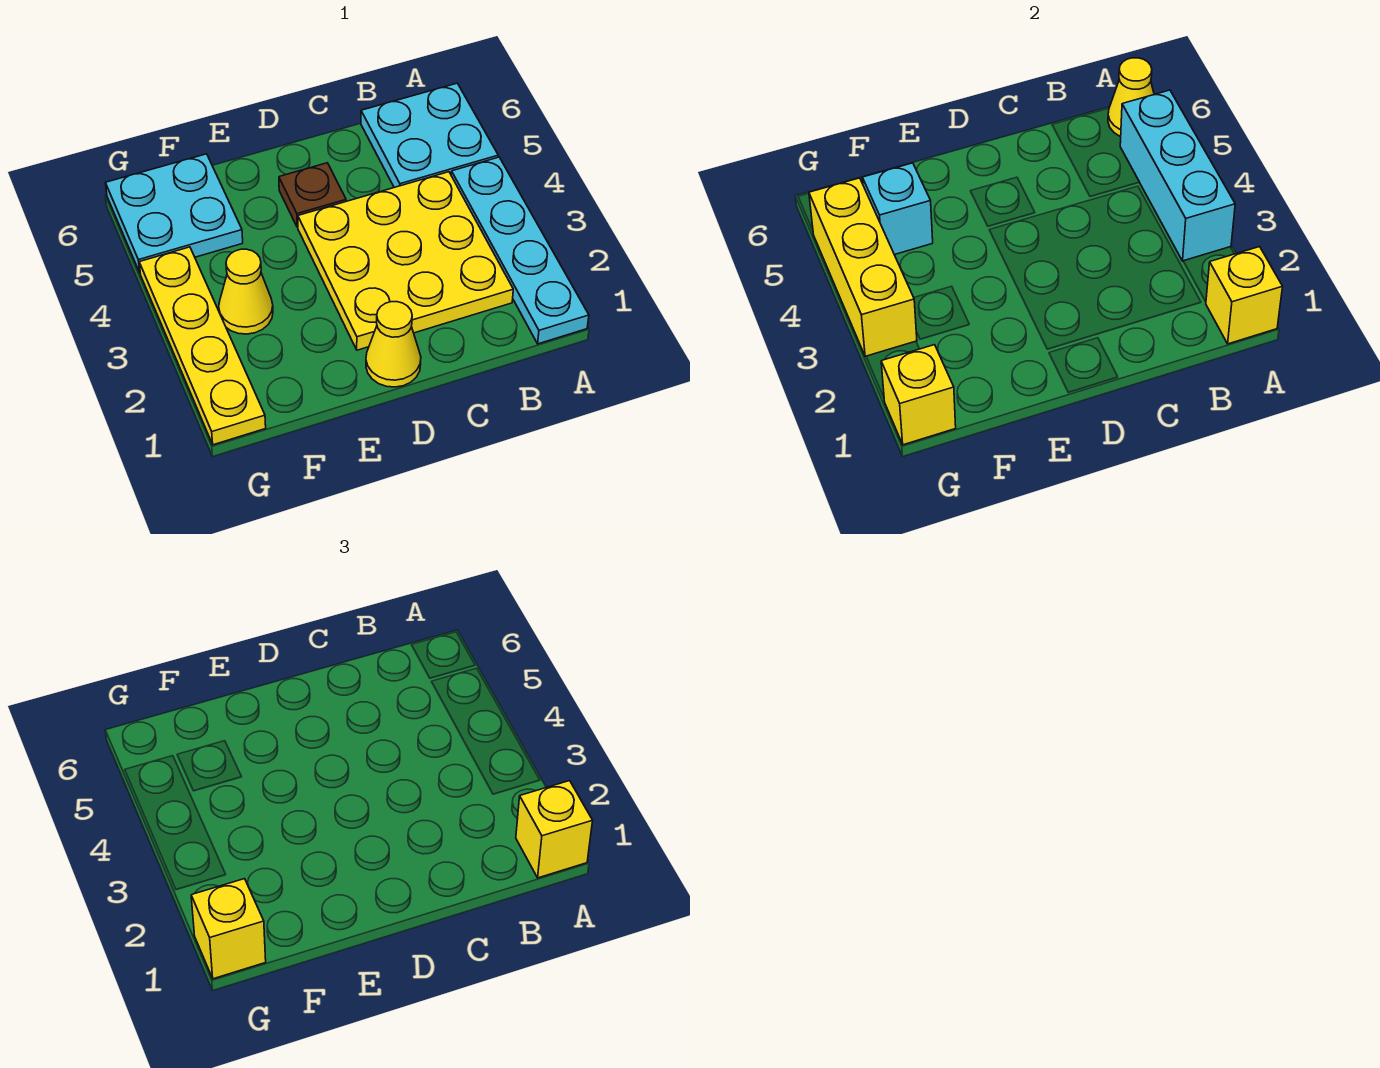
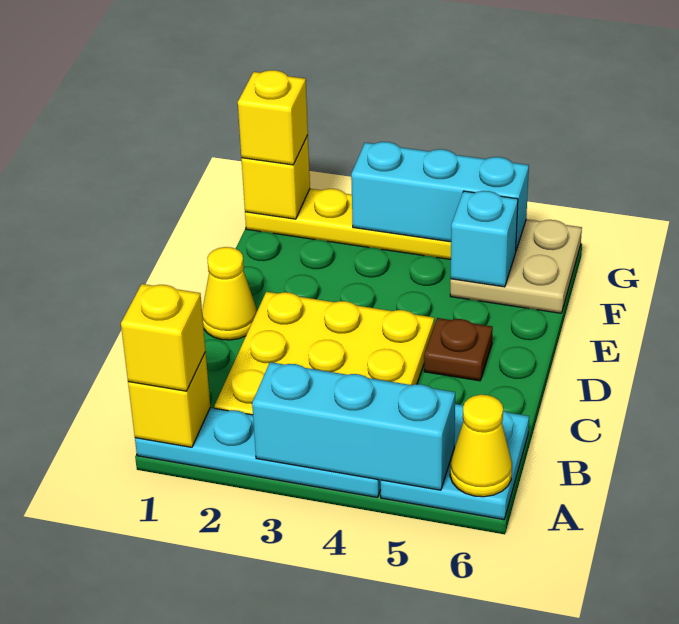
yellow 1x1 cone [219,249,273,334] -> none
cyan 2x2 plate [106,154,243,272] -> tan 2x2 plate [450,219,582,313]
yellow 1x3 brick [809,178,917,357] -> cyan 1x3 brick [351,142,529,250]

